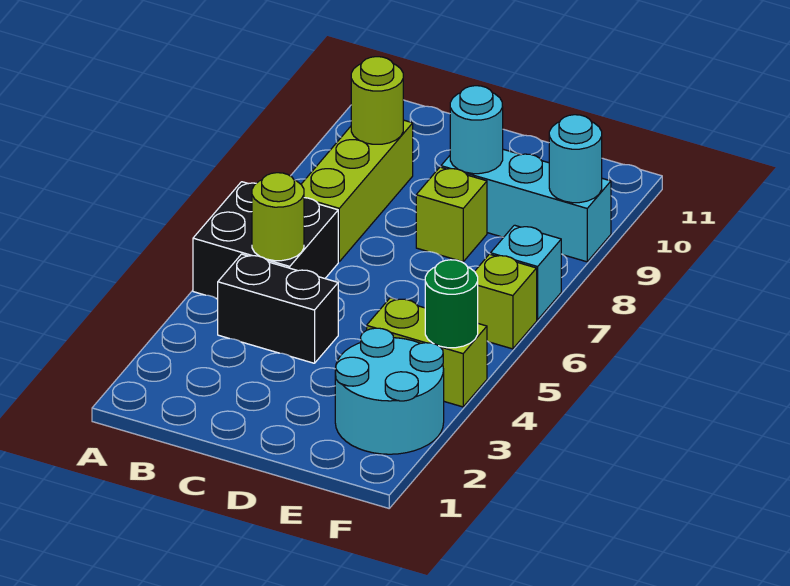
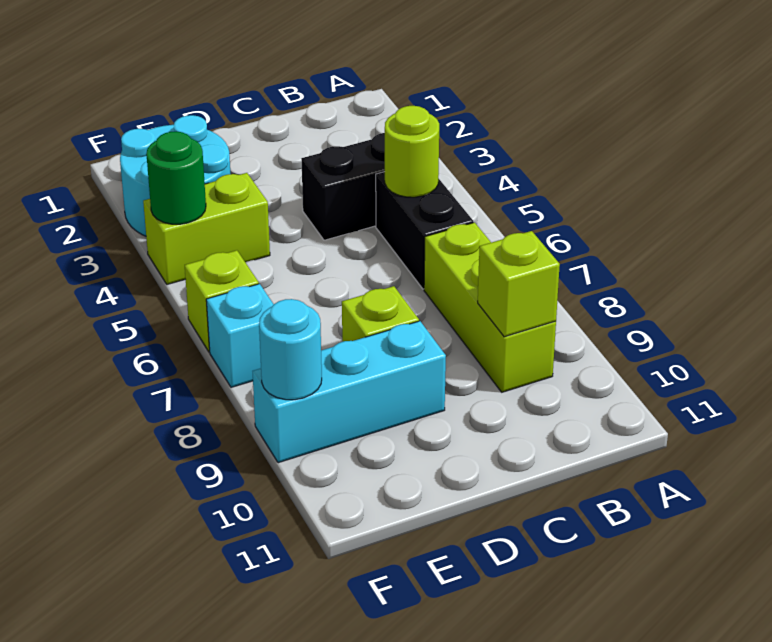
black 2x2 brick [193,182,338,299] -> black 1x2 brick [376,172,473,289]
lime 1x1 round brick [351,57,403,144] -> lime 1x1 brick [478,231,560,337]
cyan 1x1 round brick [450,86,503,174] -> none

